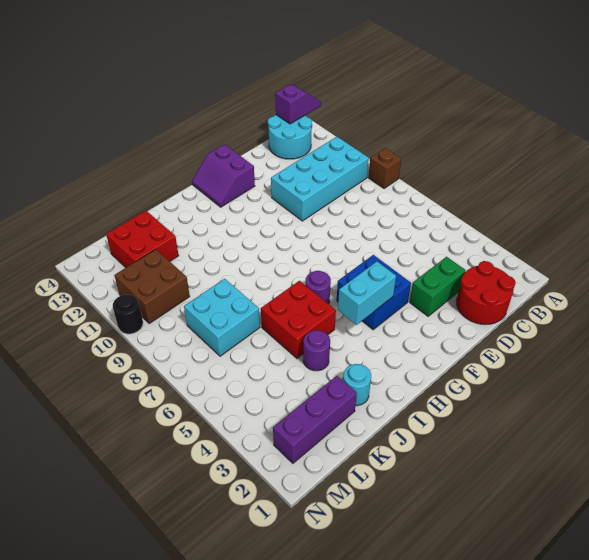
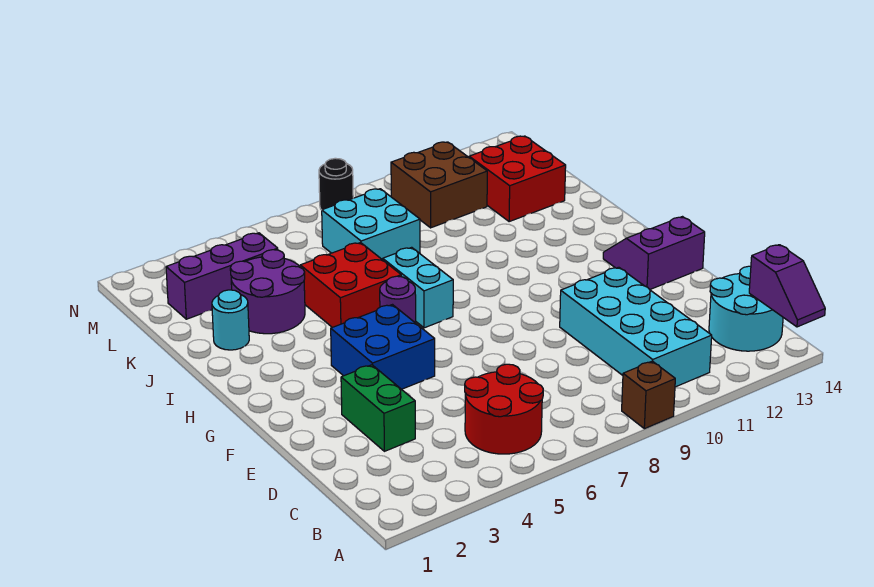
red 2x2 round brick [457,261,515,325] -> red 2x2 round brick moved to [465,364,543,454]
cyan 1x2 brick [338,262,396,325] -> cyan 1x2 brick moved to [383,247,453,328]
purple 1x1 round brick [303,330,330,371] -> purple 2x2 round brick [230,250,305,334]
purple 1x3 brick [273,376,357,463] -> purple 1x3 brick turned to [166,233,278,319]
black 1x1 round brick [113,295,143,334] -> black 1x1 round brick moved to [319,158,353,210]

